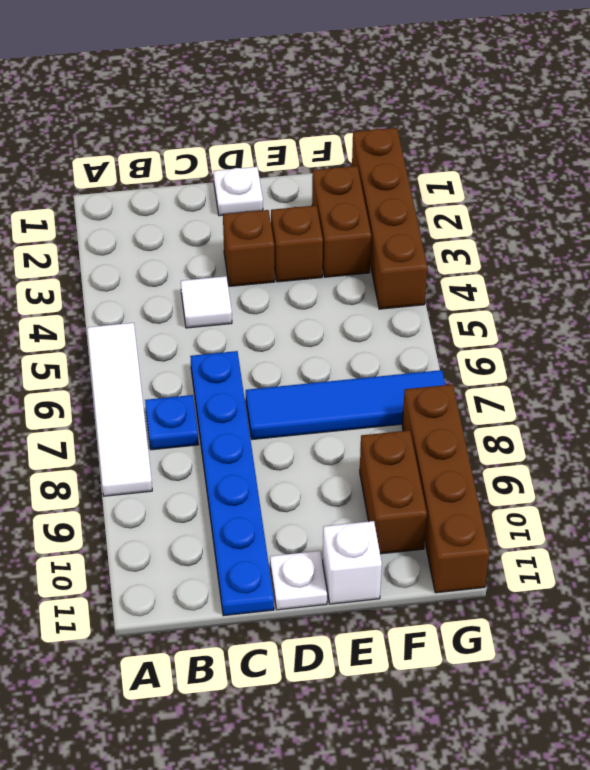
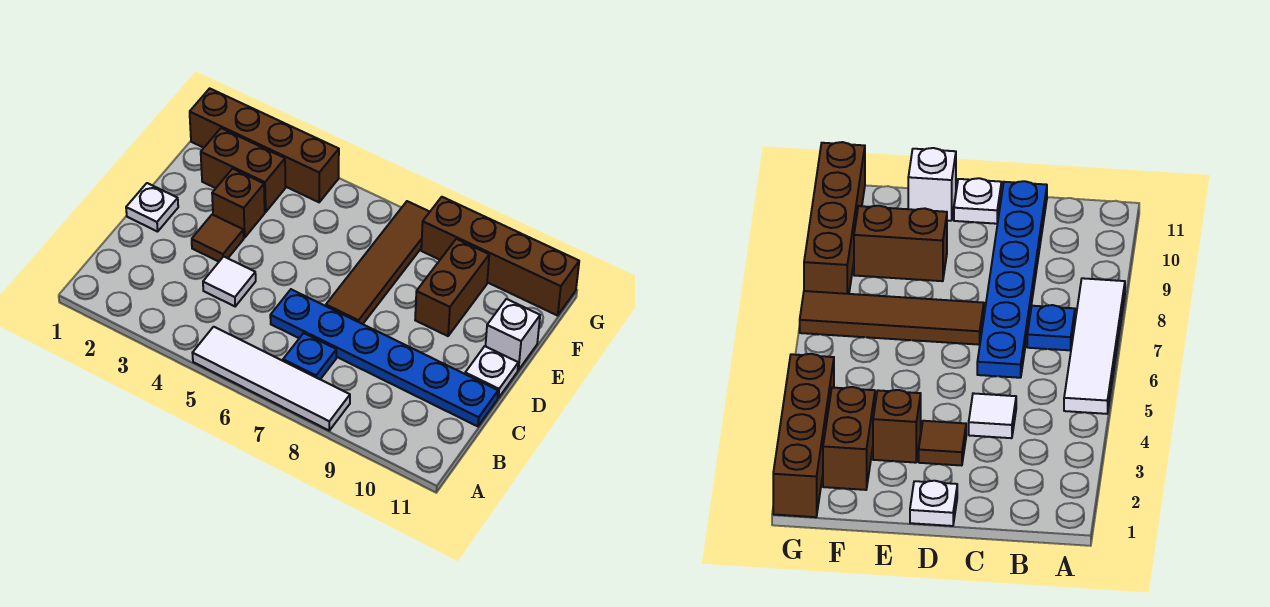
brown 1x1 brick [223,210,275,286] -> brown 1x1 tile [192,215,244,261]
blue 1x4 tile [246,370,445,439] -> brown 1x4 tile [326,201,429,324]
brown 1x2 brick [360,430,427,554] -> brown 1x2 brick turned to [415,239,489,336]

